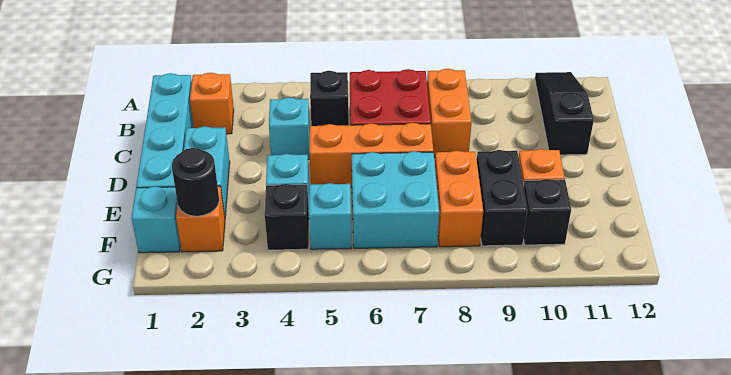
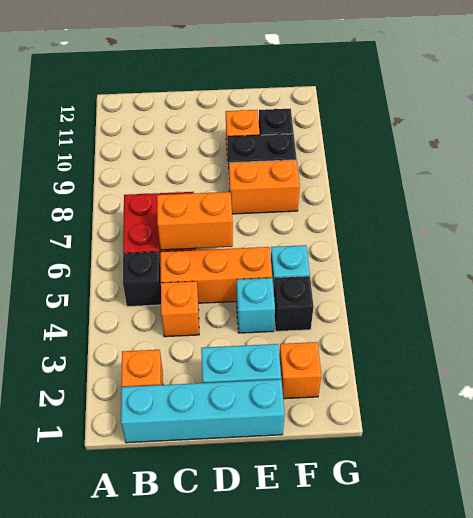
black 1x3 slope [535,72,594,155] -> none
orange 1x2 brick [427,69,472,157] -> orange 1x2 brick moved to [157,192,233,250]
cyan 1x1 brick [269,97,310,160] -> orange 1x1 brick [161,281,199,337]
orange 1x3 brick [310,123,433,187] -> orange 1x3 brick turned to [160,247,272,303]
cyan 2x2 brick [352,151,439,248] -> none
cyan 1x1 brick [131,186,181,253] -> none
black 1x1 round brick [172,148,219,216] -> none

